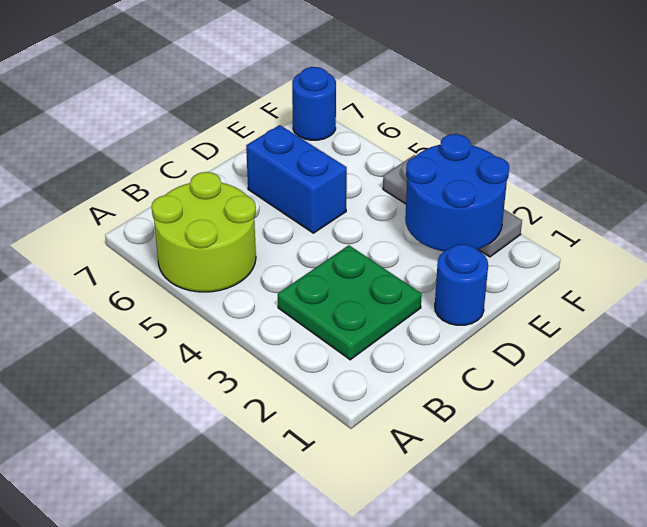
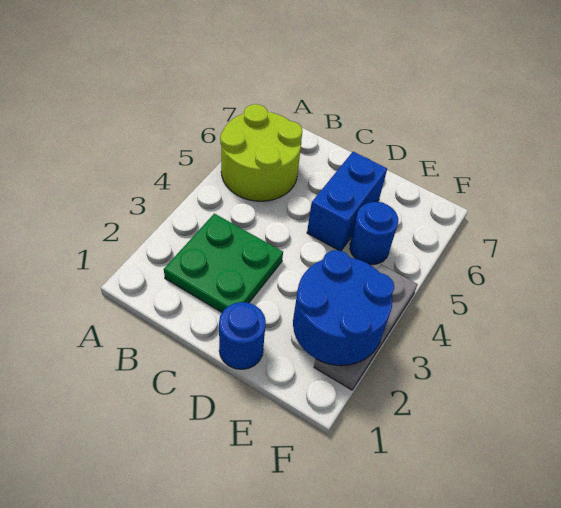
blue 1x1 round brick [292,67,336,140] -> blue 1x1 round brick moved to [350,202,398,265]

